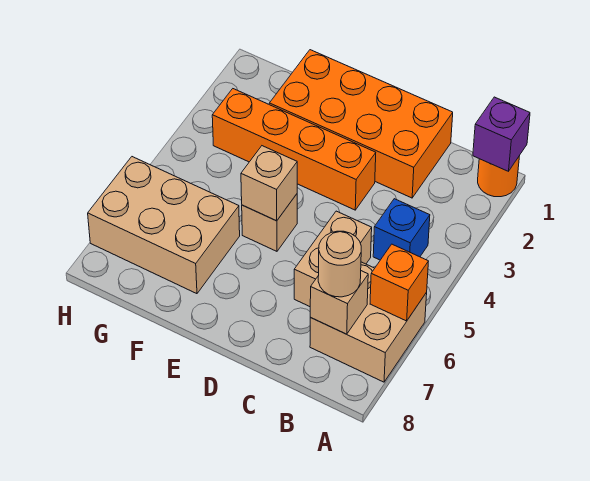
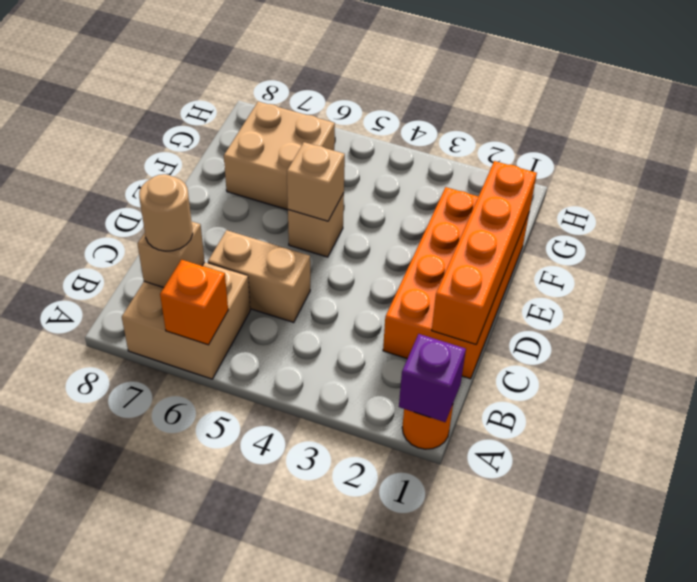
blue 1x1 brick [373,199,430,260] -> none
orange 1x4 brick [212,89,376,210] -> orange 1x4 brick moved to [432,161,537,345]
tan 2x3 brick [88,157,240,294] -> tan 2x2 brick [224,101,335,210]

